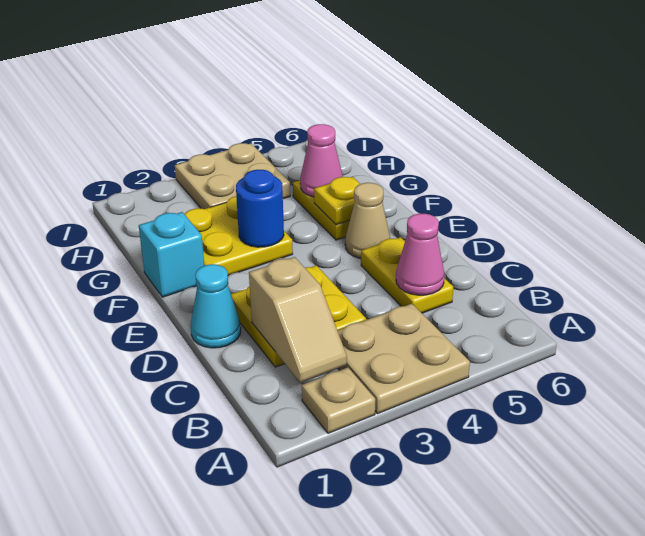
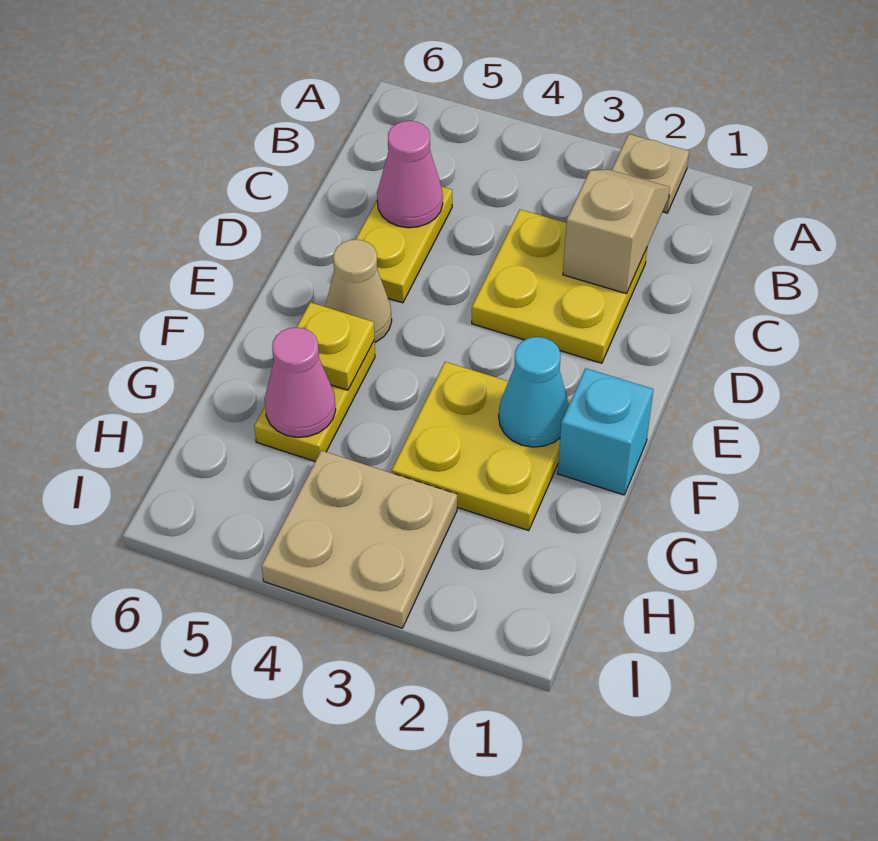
tan 2x2 plate [337,304,470,414] -> none
cyan 1x1 cone [191,264,241,348] -> cyan 1x1 cone moved to [499,337,569,447]
blue 1x1 round brick [236,170,284,247] -> none

